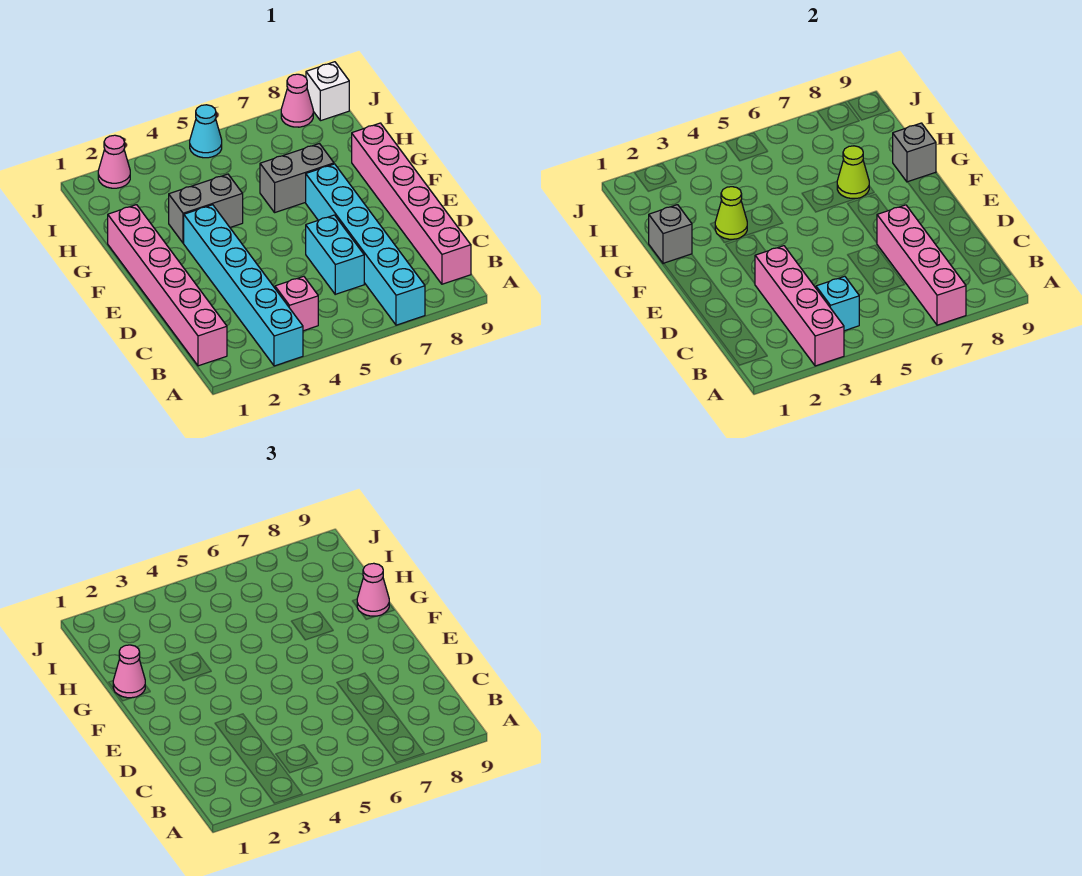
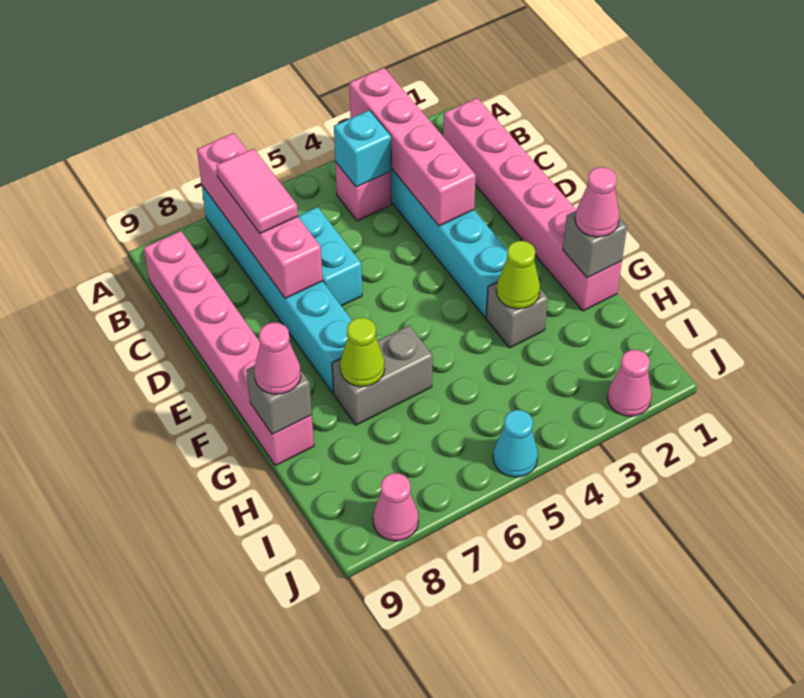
none -> pink 1x2 tile [216,149,298,234]
grey 1x2 brick [169,174,243,243] -> grey 1x1 brick [486,283,548,348]
white 1x1 brick [306,62,349,121] -> none

